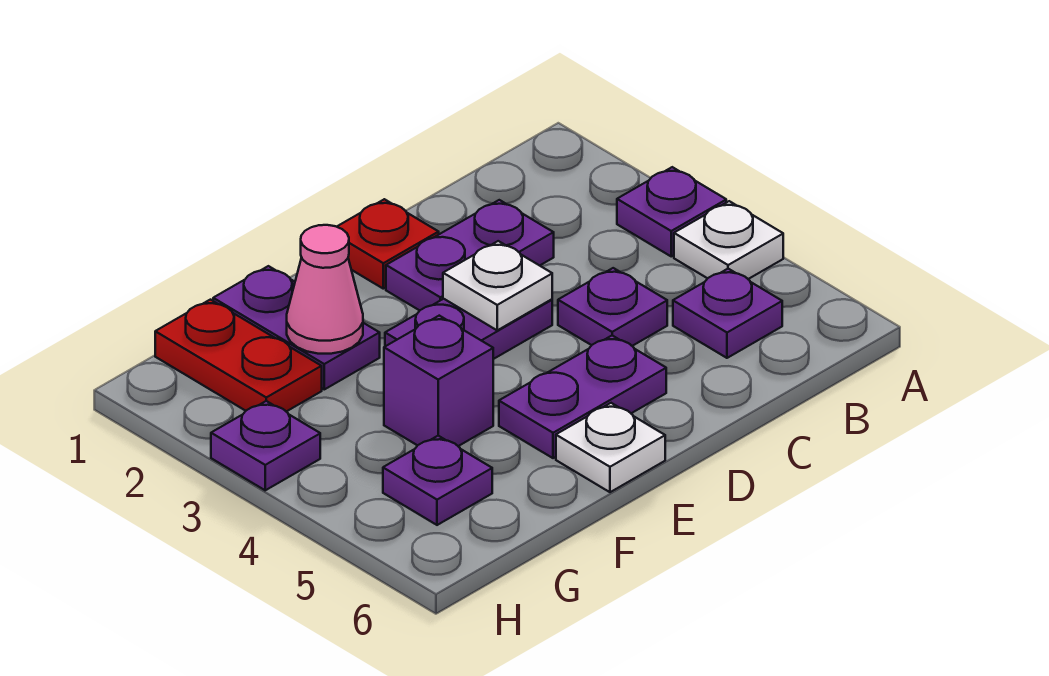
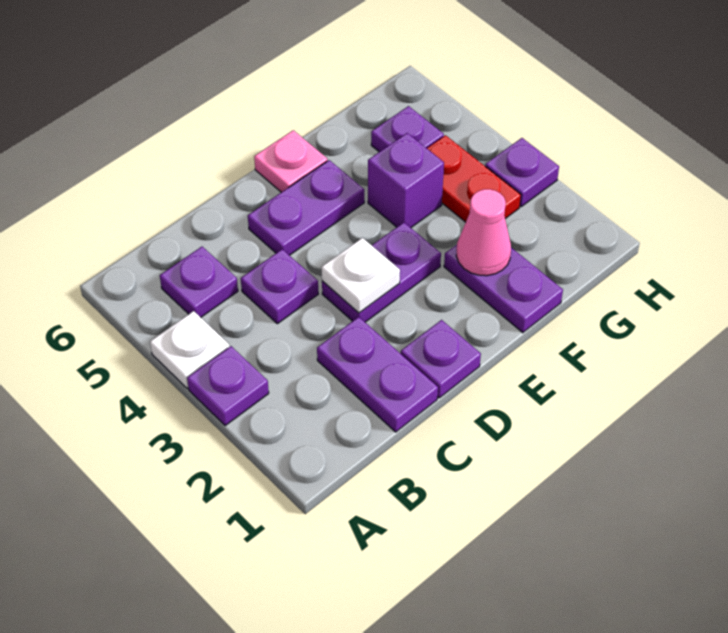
purple 1x2 plate [386,200,554,310] -> purple 1x2 plate turned to [317,317,438,432]
red 1x1 plate [337,199,439,289] -> purple 1x1 plate [401,320,481,398]
white 1x1 plate [556,403,665,492] -> pink 1x1 plate [254,130,327,192]
red 1x2 plate [155,300,322,412] -> red 1x2 plate moved to [427,135,521,222]

